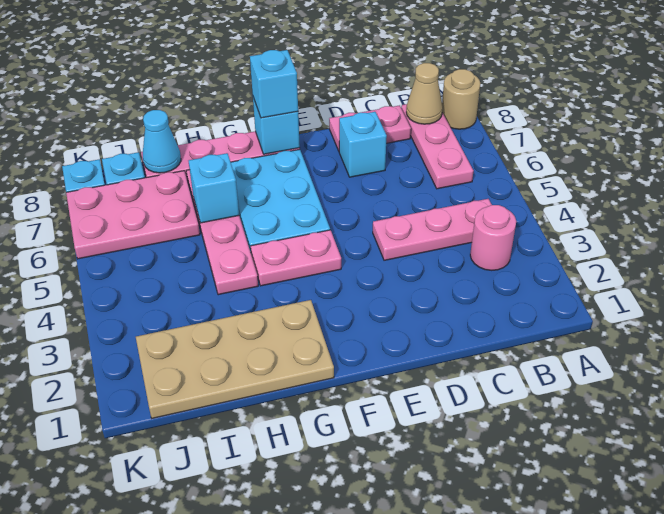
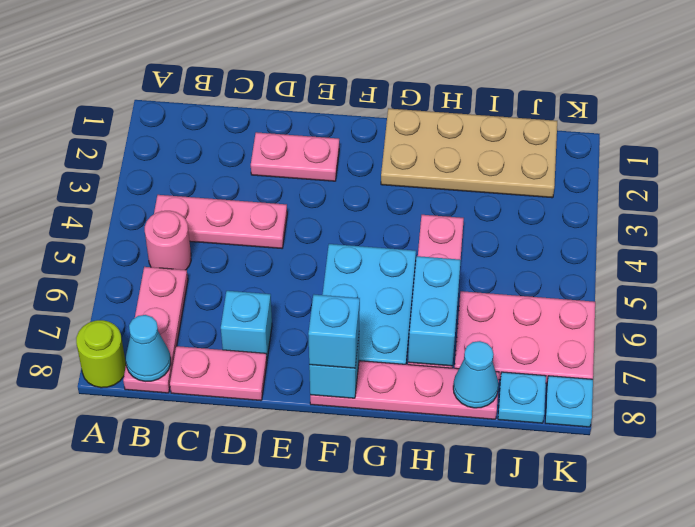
tan 1x1 round brick [442,69,480,129] -> lime 1x1 round brick [76,320,126,388]
pink 1x1 round brick [470,205,516,270] -> pink 1x1 round brick moved to [145,211,191,270]
tan 1x1 cone [406,63,443,124] -> cyan 1x1 cone [126,315,171,382]
pink 1x2 plate [251,230,341,286] -> pink 1x2 plate moved to [251,132,339,181]
cyan 1x1 brick [189,153,239,223] -> cyan 1x2 brick [408,256,461,366]

